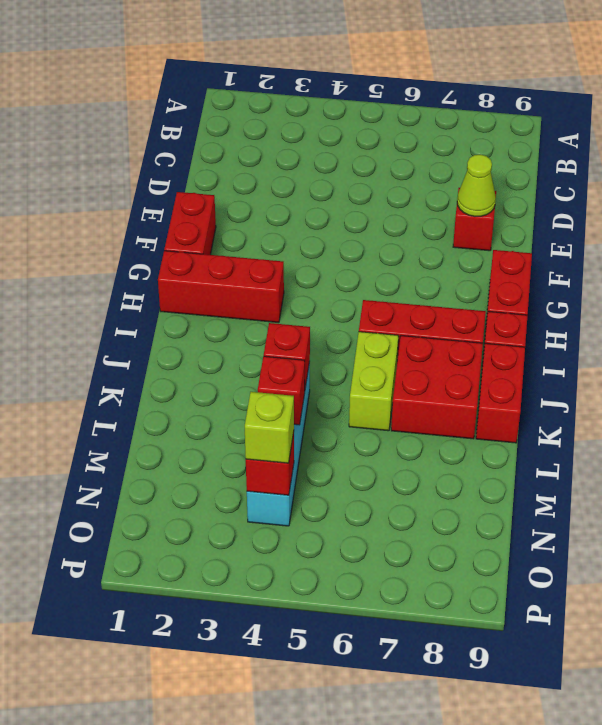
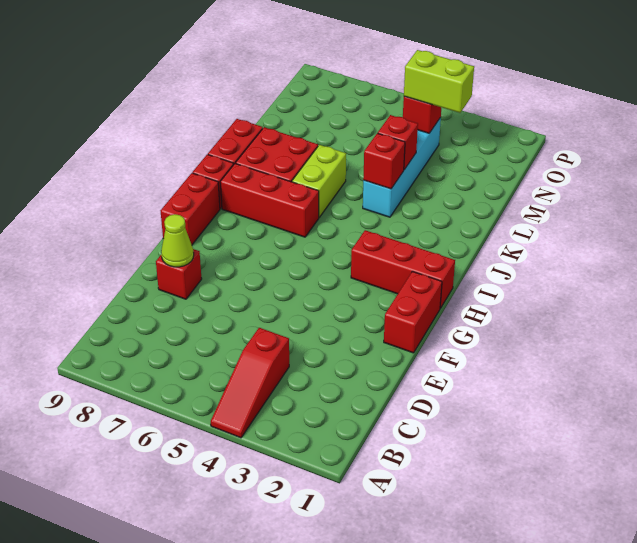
none -> red 1x3 slope [211,328,289,438]
lime 1x1 brick [245,392,294,463] -> lime 1x2 brick [404,50,474,113]

